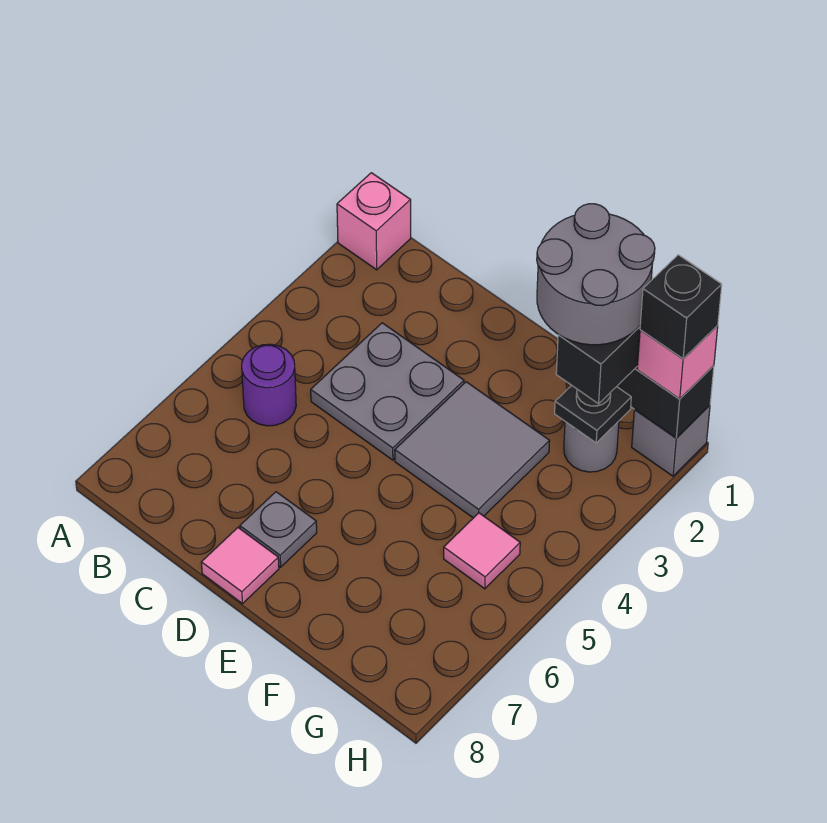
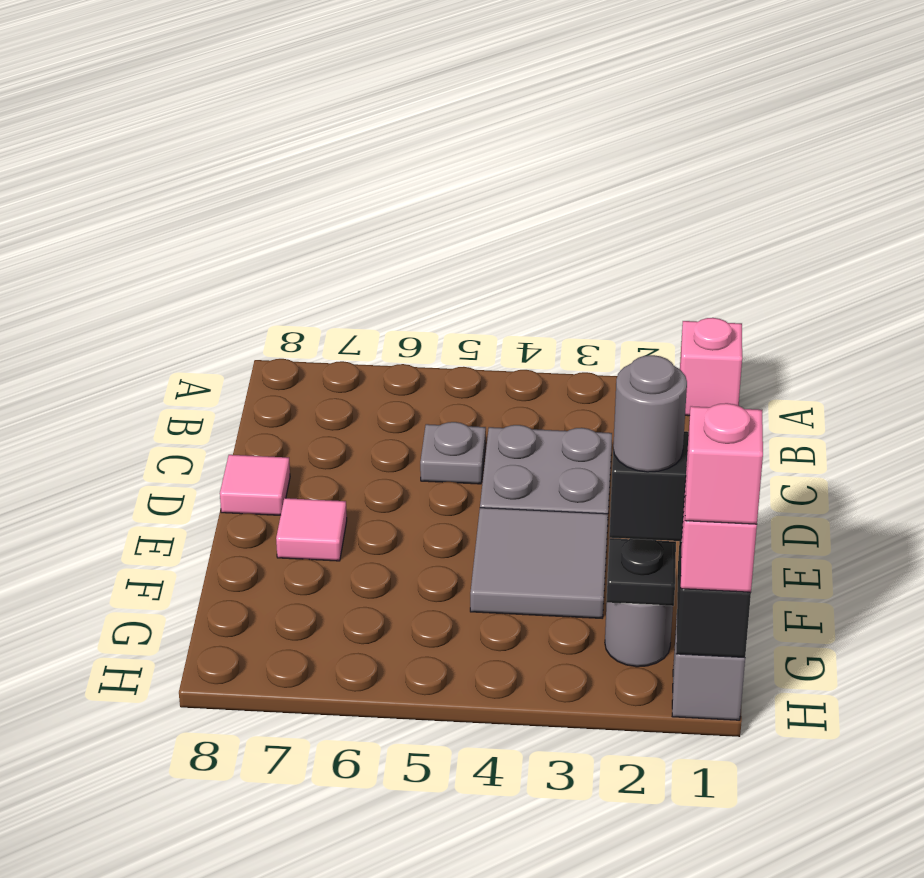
purple 1x1 round brick [242,344,296,426] -> none
grey 1x1 plate [240,492,317,567] -> grey 1x1 plate moved to [420,422,486,484]
grey 2x2 round brick [537,204,655,345] -> grey 1x1 round brick [613,355,687,472]
pink 1x1 tile [444,513,520,589] -> pink 1x1 tile moved to [276,498,347,561]
black 1x1 brick [640,255,722,359] -> pink 1x1 brick [685,403,763,524]

